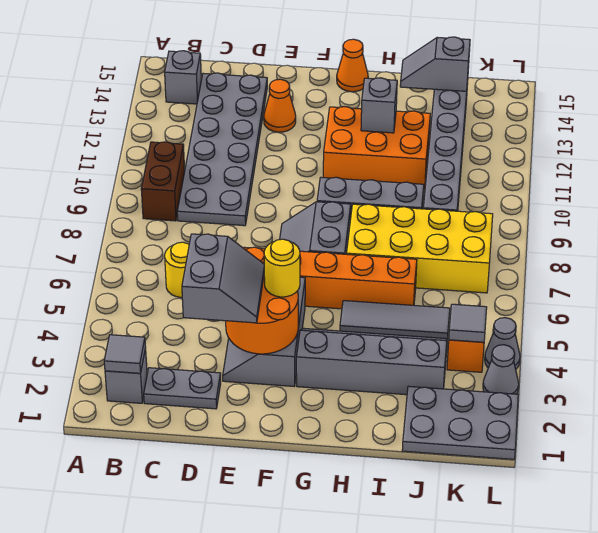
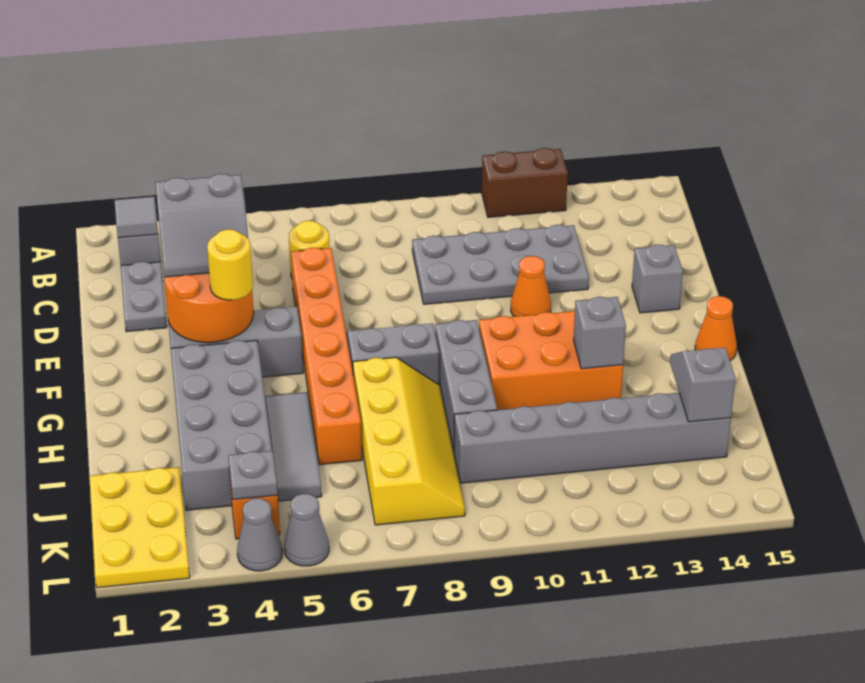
brown 1x2 brick [141,142,185,221] -> brown 1x2 brick moved to [482,148,568,217]
grey 1x1 brick [165,51,201,104] -> grey 1x1 brick moved to [632,244,683,313]
grey 2x6 plate [177,73,267,226] -> grey 2x4 plate [412,225,589,304]
orange 1x1 cone [264,79,296,132] -> orange 1x1 cone moved to [511,256,551,317]
grey 2x4 slope [296,328,447,395] -> grey 2x4 brick [171,340,272,510]
orange 2x3 brick [323,107,430,189] -> orange 2x3 brick turned to [479,311,623,410]
yellow 2x4 brick [347,204,493,293] -> yellow 2x4 slope [353,357,465,525]
grey 2x3 plate [402,386,518,459] -> yellow 2x3 plate [90,467,190,588]
grey 1x1 tile [449,304,487,342] -> grey 1x1 plate [228,451,278,500]
grey 1x1 cone [483,345,519,394] -> grey 1x1 cone moved to [284,494,329,566]

